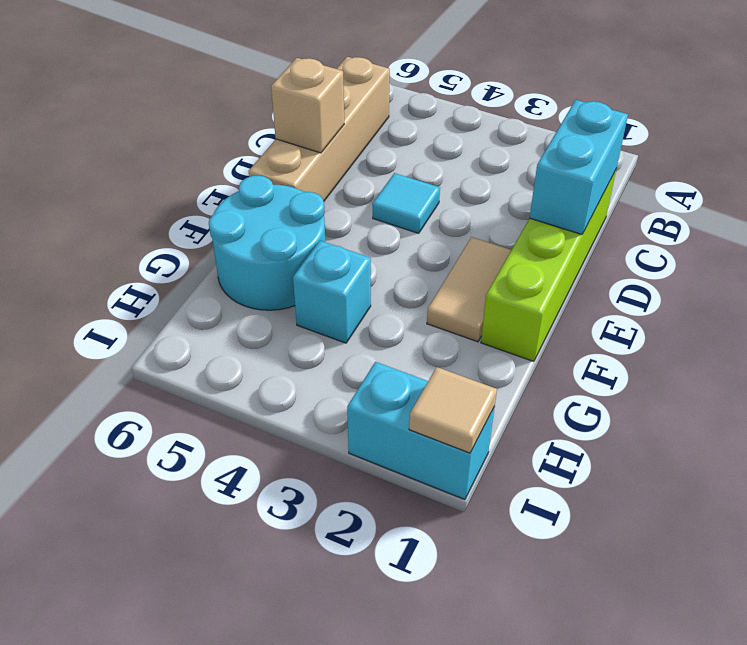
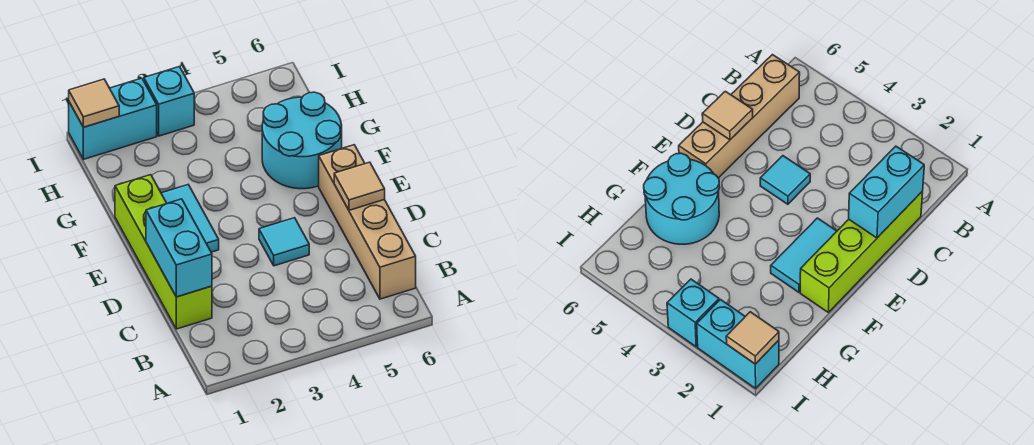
tan 1x1 brick [271,58,344,153] -> tan 1x1 tile [334,162,385,210]
tan 1x2 tile [427,237,511,342] -> cyan 1x2 tile [161,185,219,252]
cyan 1x1 brick [293,241,371,343] -> cyan 1x1 brick moved to [144,67,194,136]

